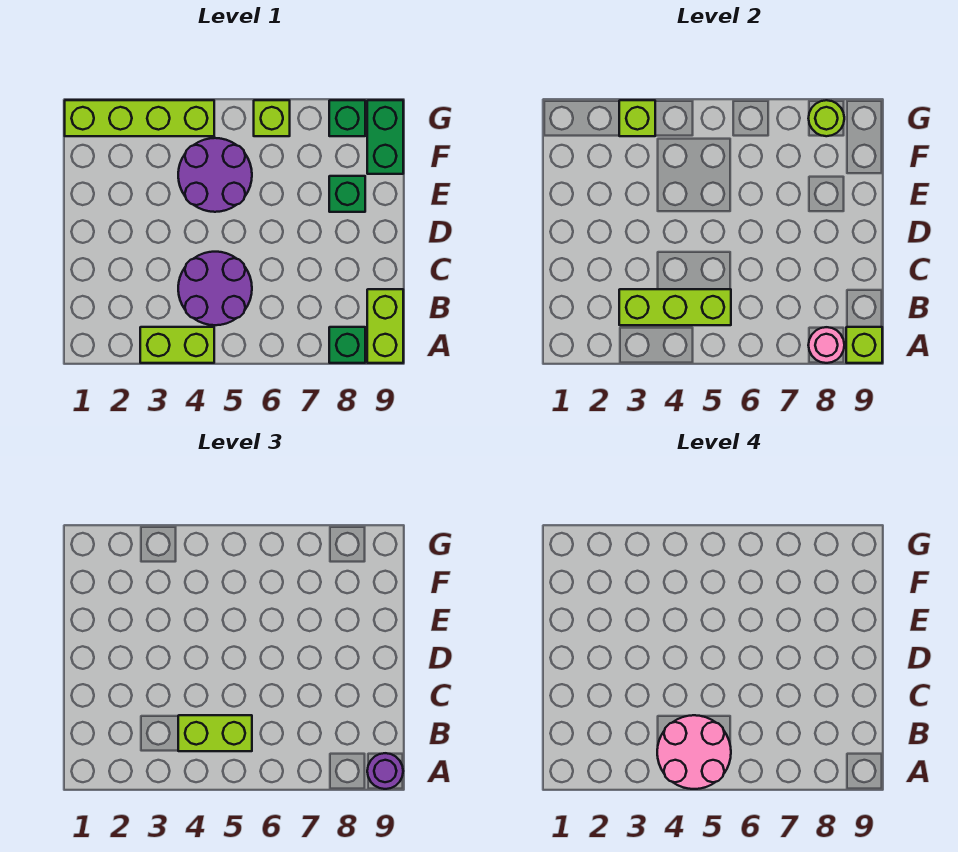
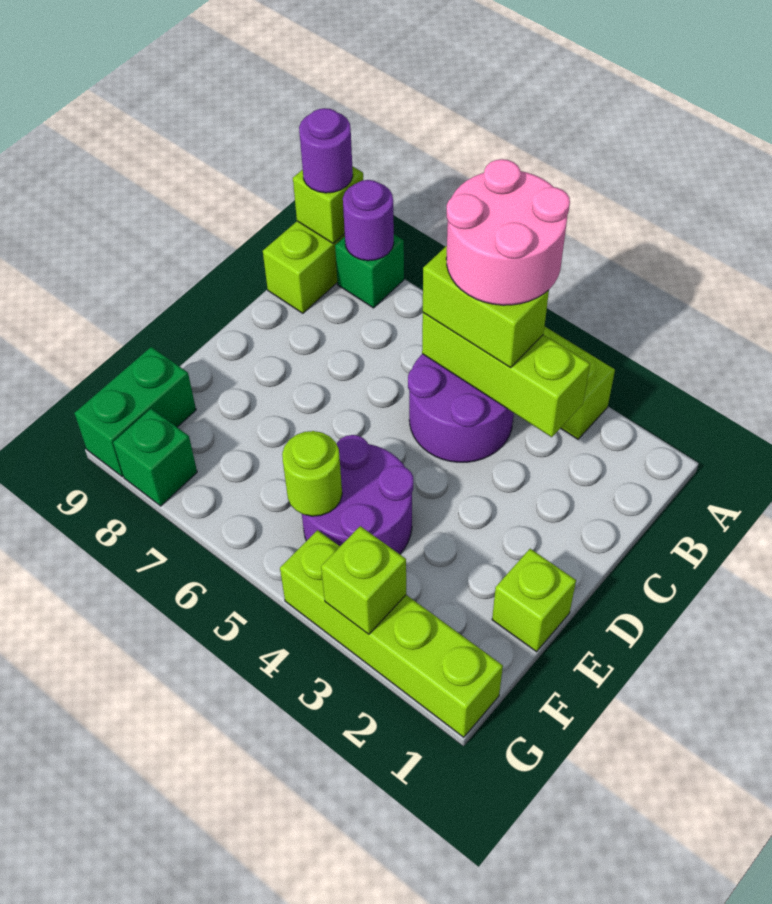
pink 1x1 round brick [808,327,844,363] -> purple 1x1 round brick [343,180,394,261]
green 1x1 brick [329,176,365,212] -> none
lime 1x1 brick [254,100,290,136] -> lime 1x1 brick moved to [492,549,576,652]
lime 1x1 round brick [808,100,844,136] -> lime 1x1 round brick moved to [282,431,342,516]

